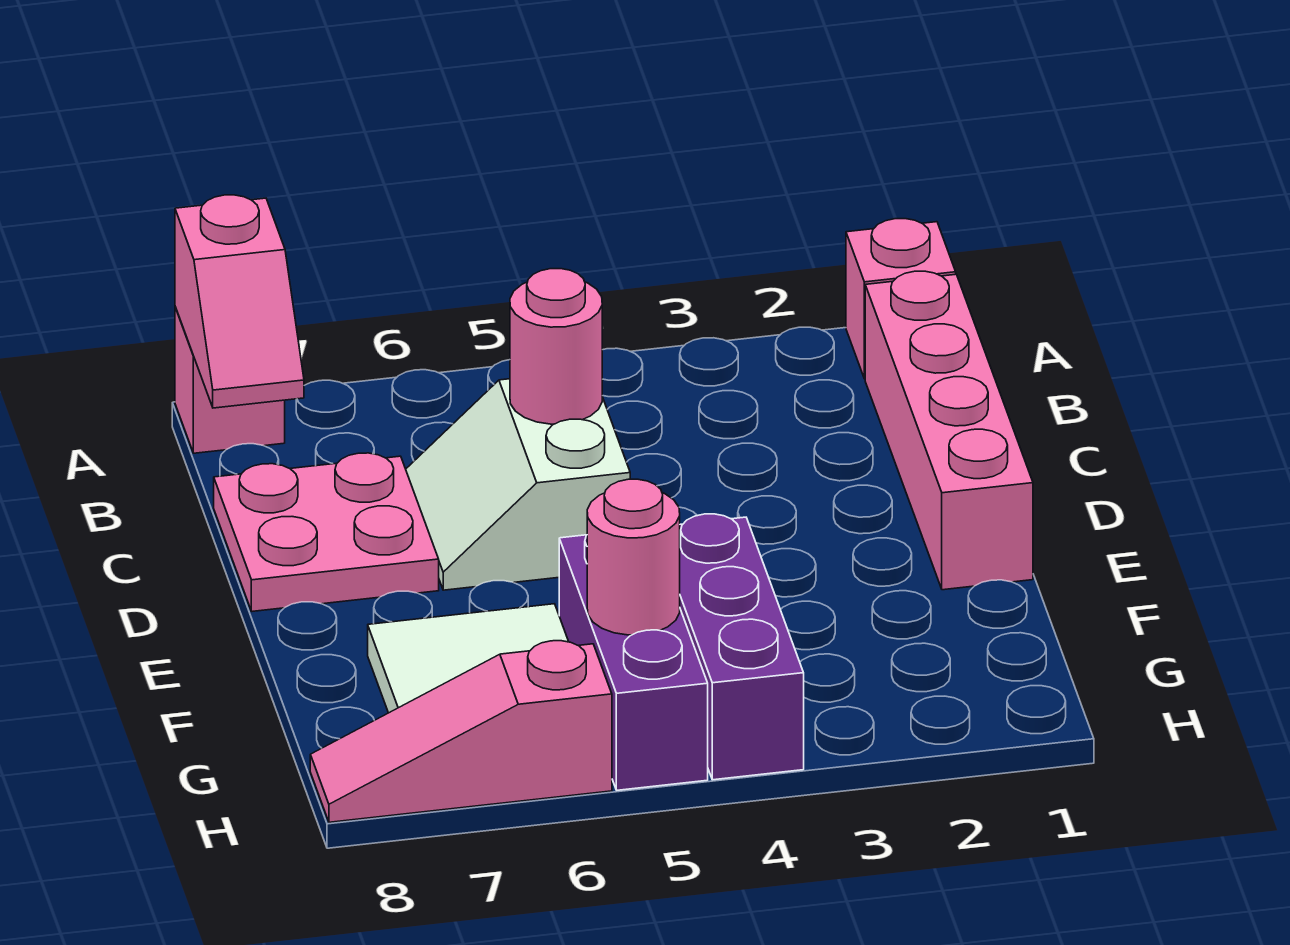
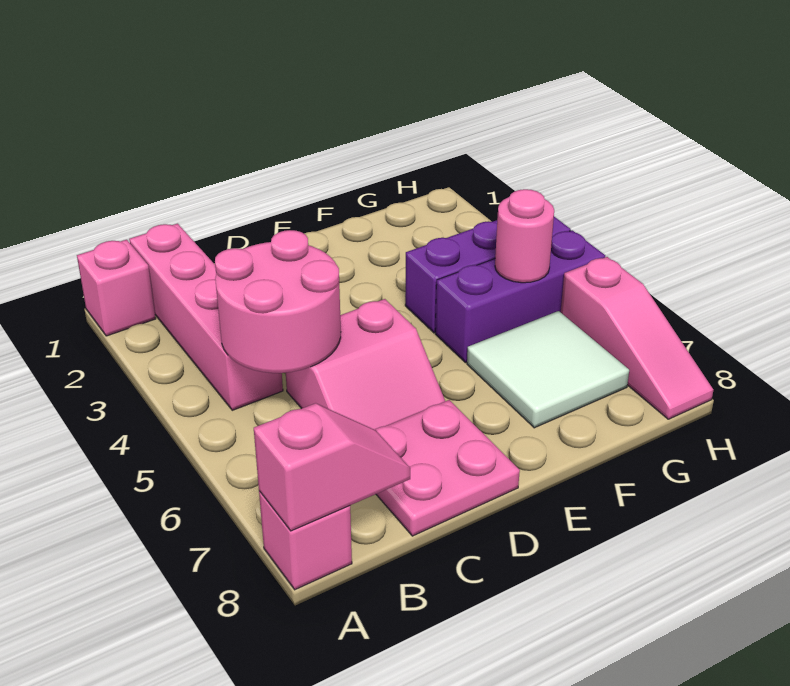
pink 1x4 brick [865,271,1033,590] -> pink 1x4 brick turned to [129,224,283,410]
white 2x2 slope [406,379,630,590] -> pink 2x2 slope [286,299,445,430]
pink 1x1 round brick [510,269,602,424] -> pink 2x2 round brick [215,230,341,373]

